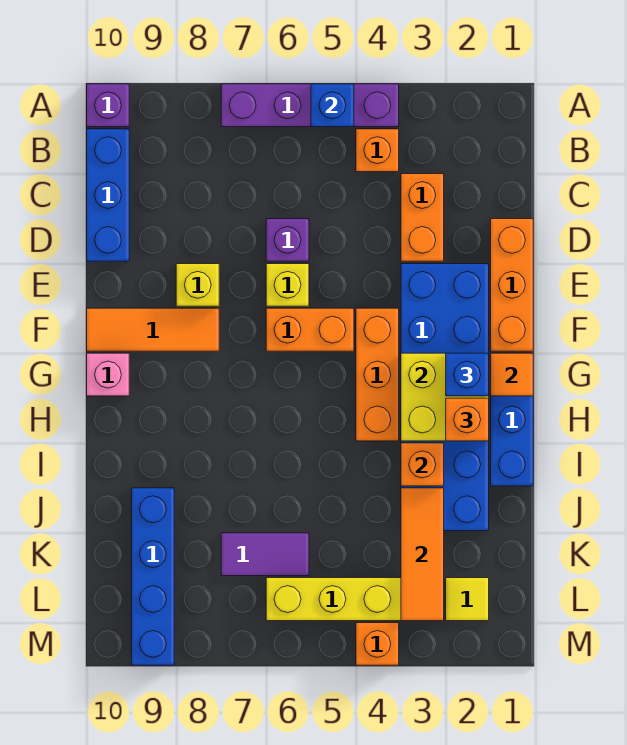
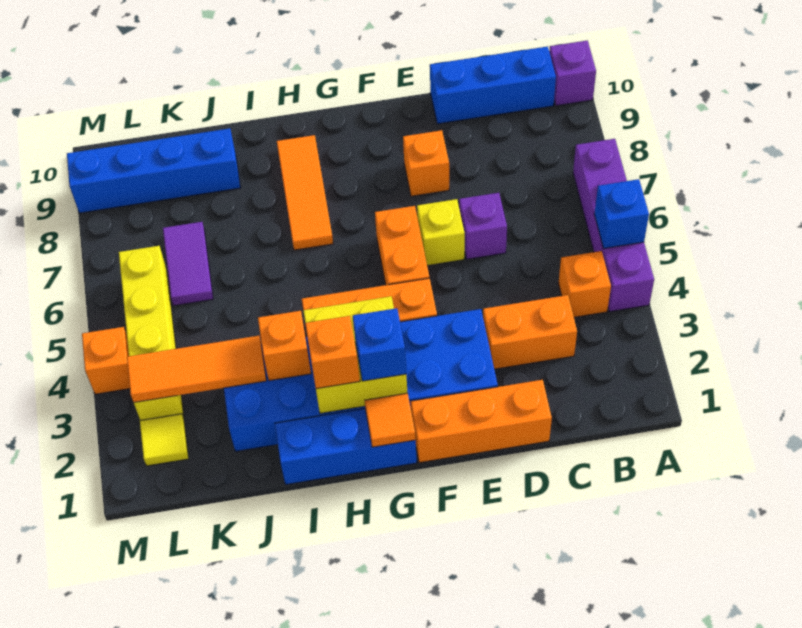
yellow 1x1 brick [176,264,219,306] -> orange 1x1 brick [403,130,449,196]
orange 1x3 tile [87,308,219,351] -> orange 1x3 tile moved to [277,135,333,250]
pink 1x1 brick [87,353,129,396] -> none

